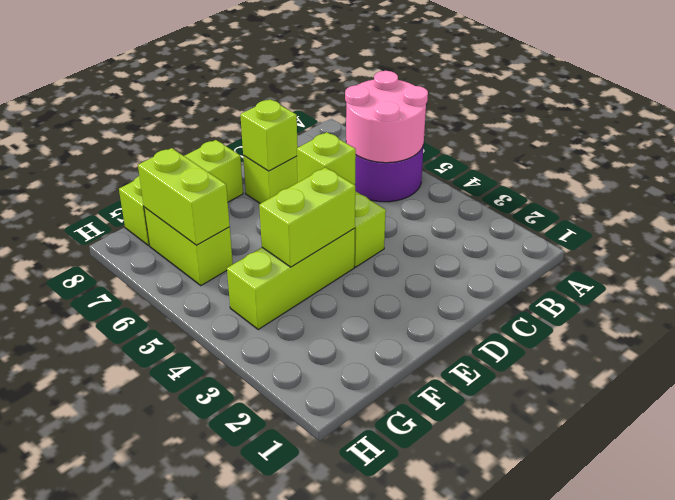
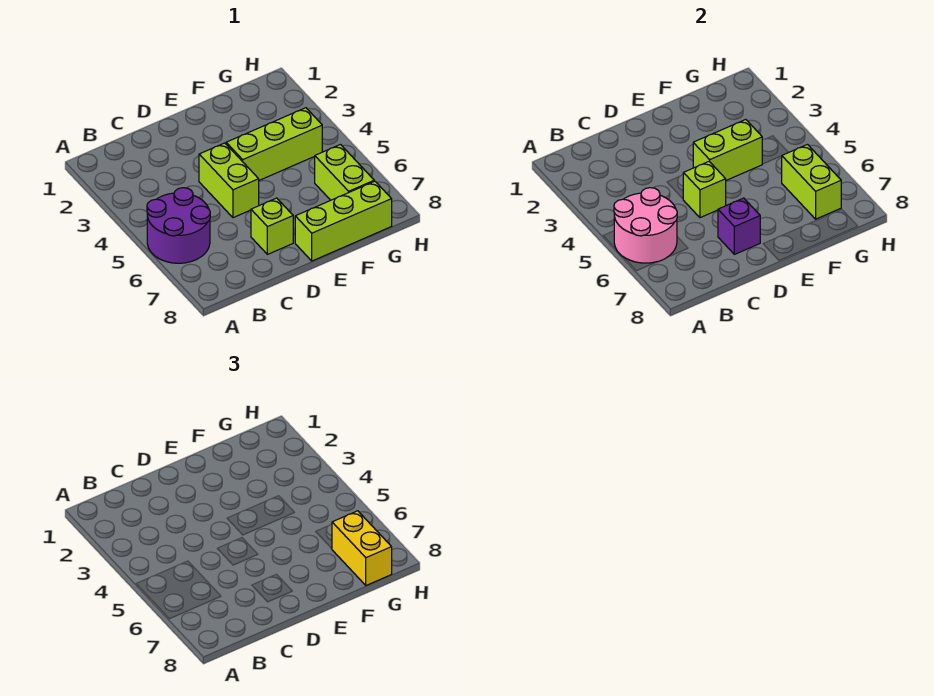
lime 1x1 brick [240,99,298,171] -> purple 1x1 brick [718,198,760,254]
none -> yellow 1x2 brick [332,511,392,585]

